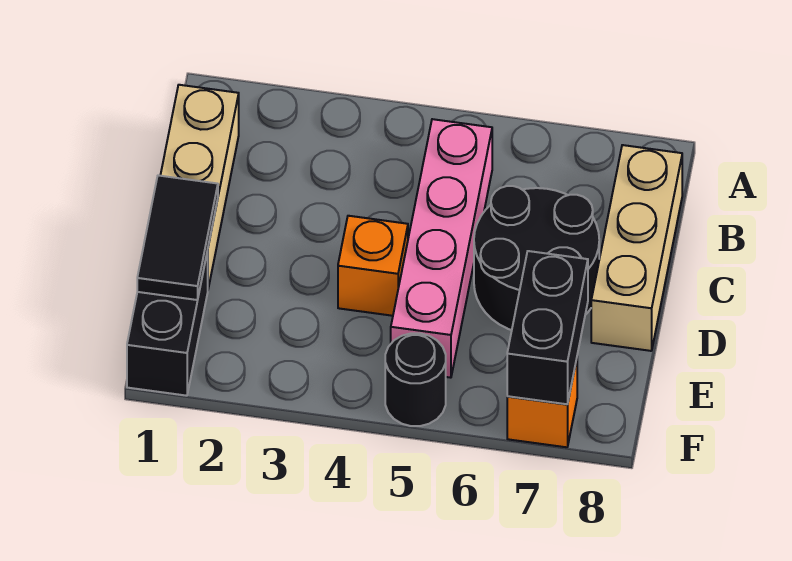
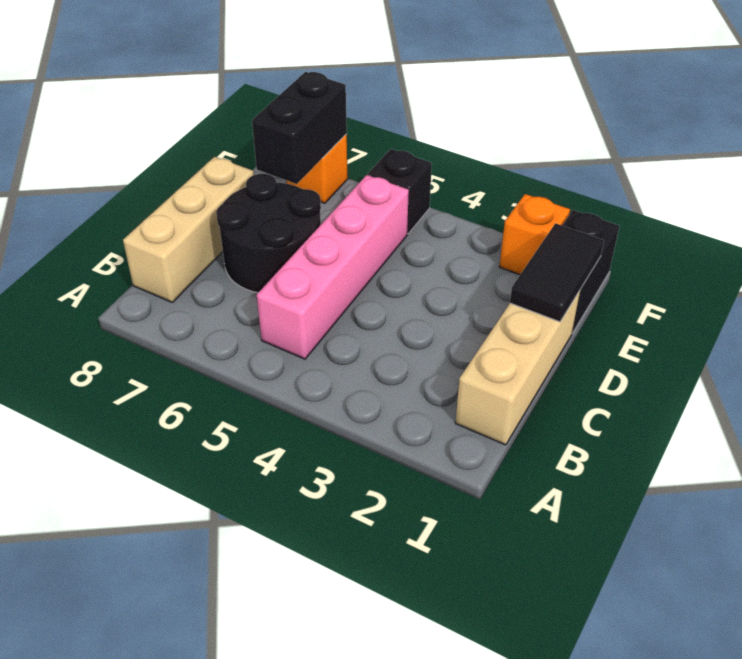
orange 1x1 brick [338,216,408,316] -> orange 1x1 brick moved to [499,194,570,275]
black 1x1 round brick [385,333,446,426] -> black 1x1 brick [368,149,432,234]

